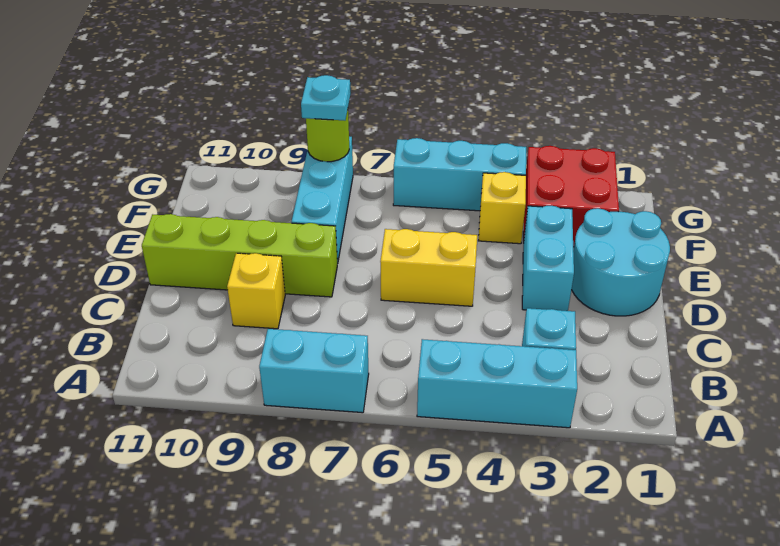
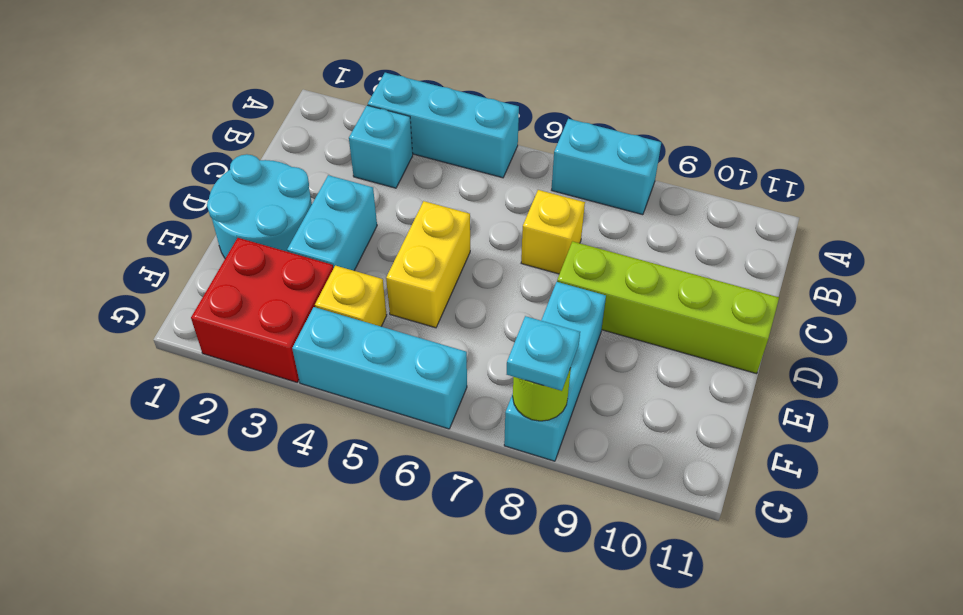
yellow 1x1 brick [227,253,285,329] -> yellow 1x1 brick moved to [521,190,585,274]
yellow 1x2 brick [380,229,477,306] -> yellow 1x2 brick turned to [386,201,470,328]

